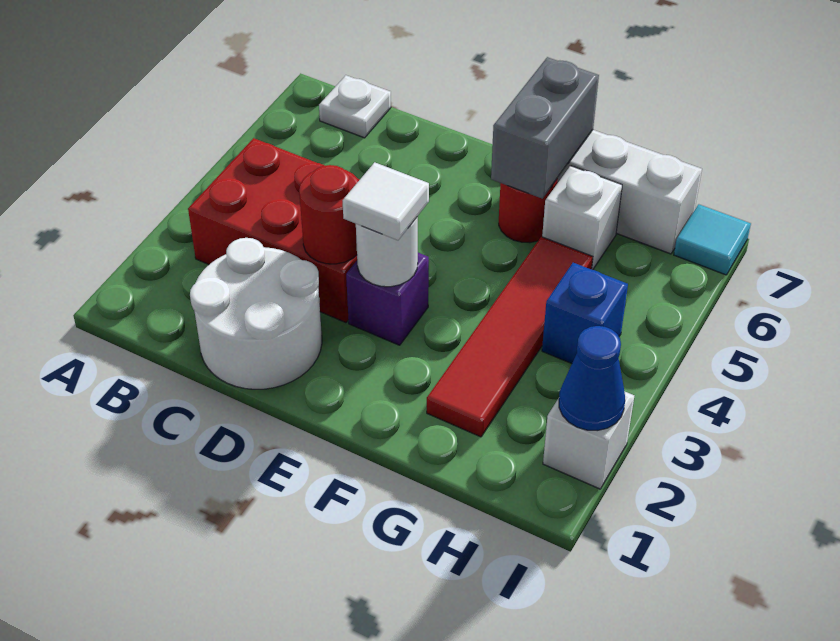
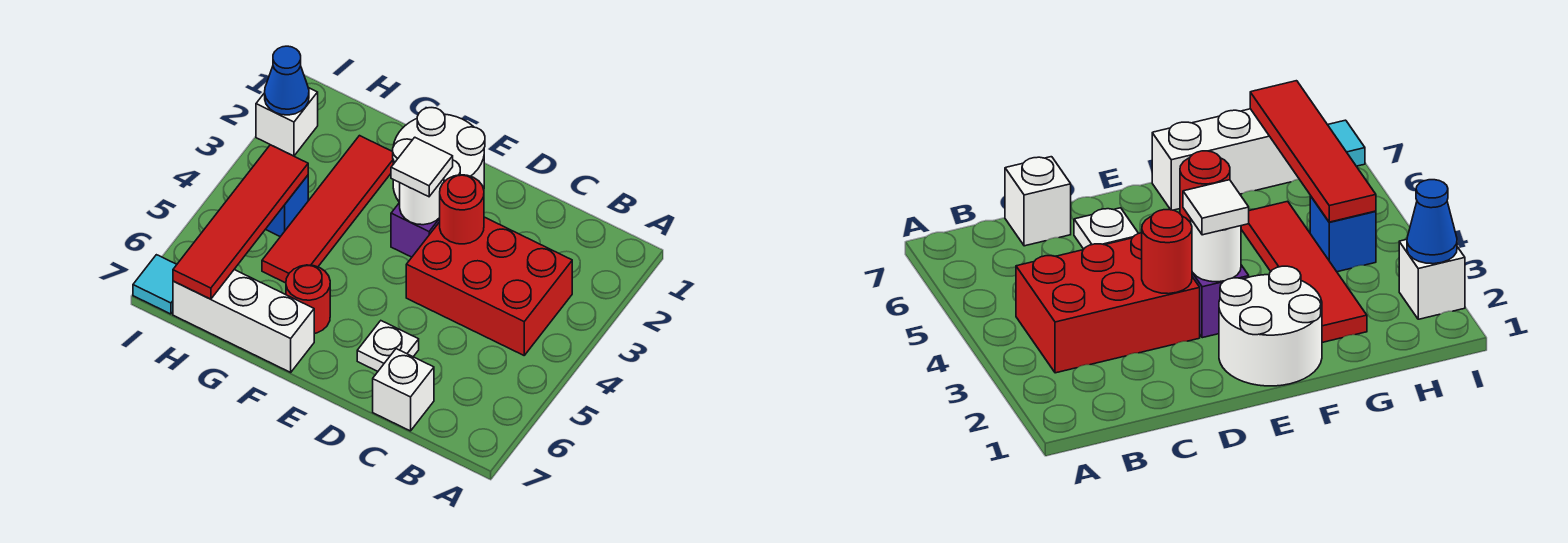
white 1x1 plate [319,75,391,138] -> white 1x1 plate moved to [357,321,419,371]
white 2x2 round brick [190,238,322,389] -> white 2x2 round brick moved to [393,108,485,202]
grey 1x2 brick [491,57,599,199] -> none
white 1x1 brick [542,166,622,270] -> white 1x1 brick moved to [373,349,434,431]
none -> red 1x4 tile [173,145,308,299]

